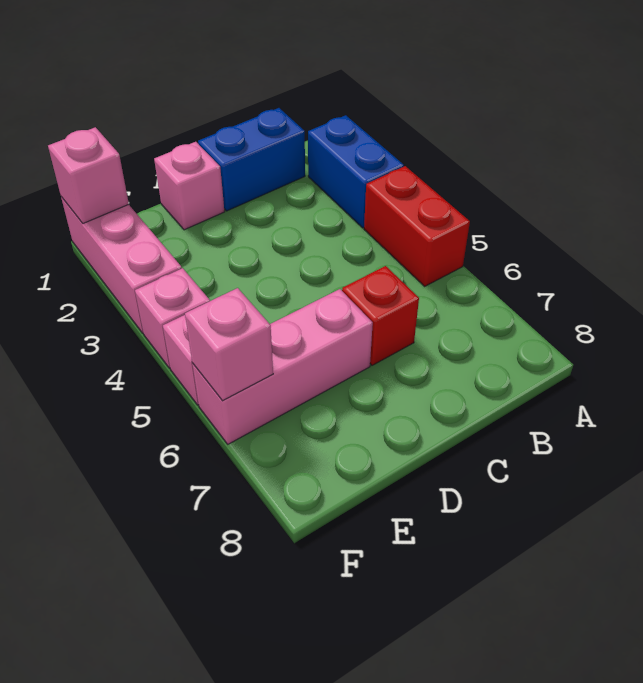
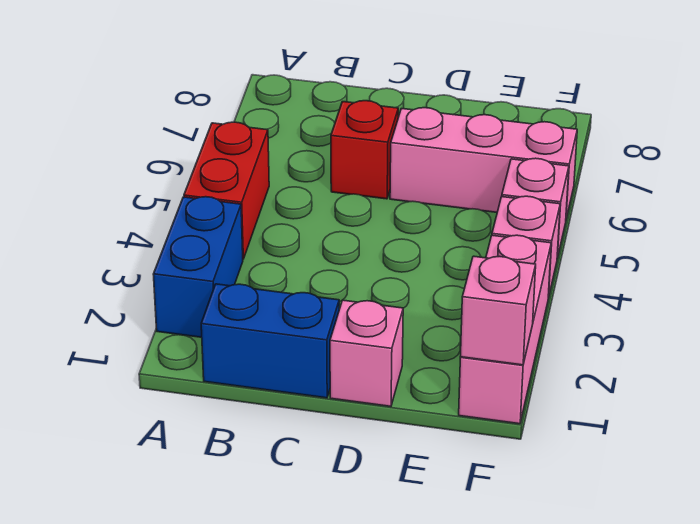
pink 1x1 brick [185,288,273,401] -> none

